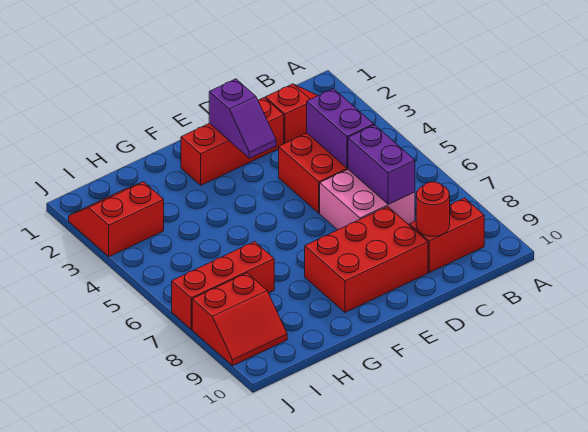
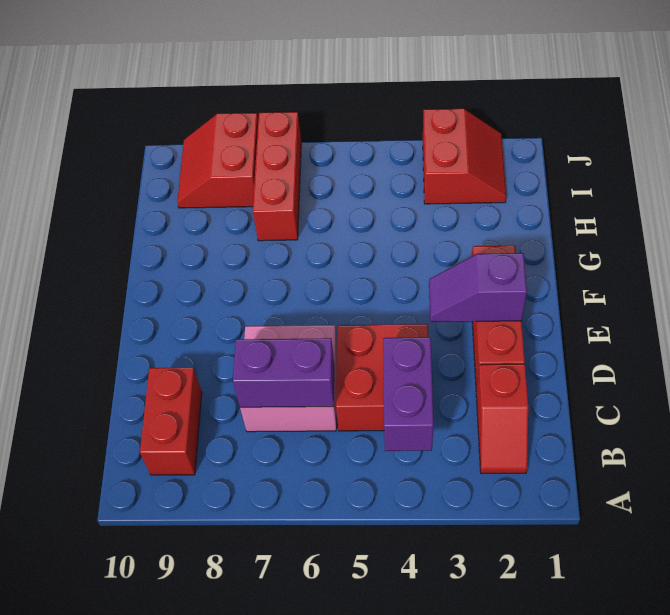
purple 1x2 brick [307,89,374,168] -> purple 1x2 brick turned to [383,337,433,451]
red 1x1 round brick [416,182,450,237] -> none
red 2x3 brick [305,206,428,312] -> none

